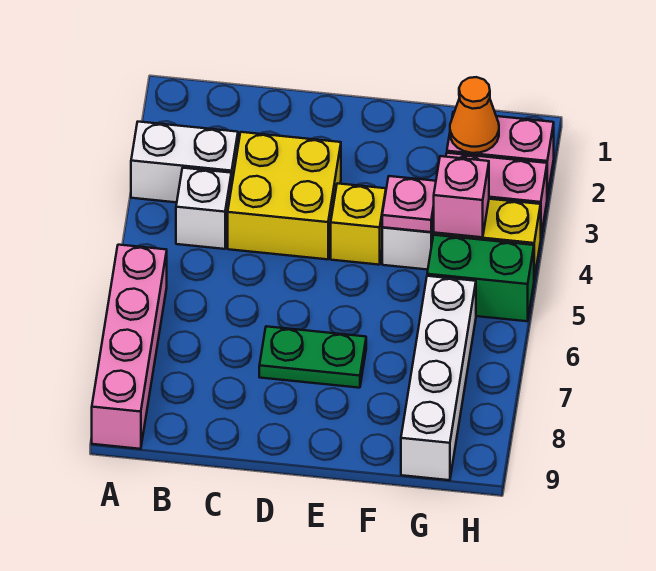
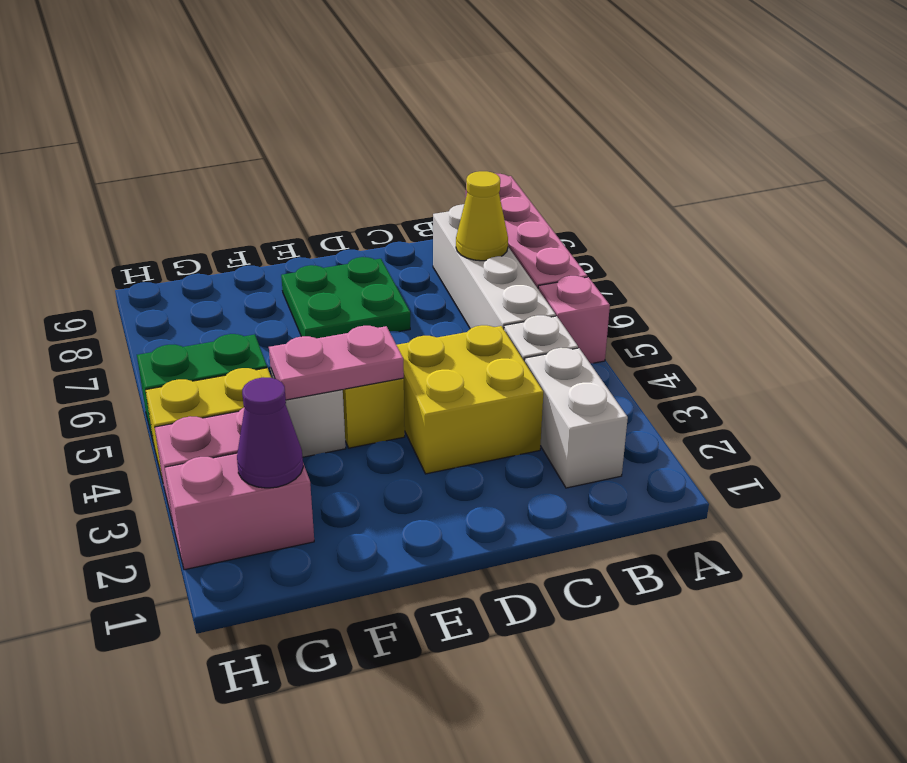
white 1x2 brick [131,122,238,202] -> white 1x2 brick turned to [525,348,628,488]
none -> yellow 1x1 cone [456,171,508,261]
green 1x2 plate [259,326,366,388] -> green 2x2 plate [281,257,410,338]
pink 1x1 plate [382,176,436,232] -> pink 1x2 plate [269,326,404,400]
orange 1x1 cone [450,77,499,153] -> purple 1x1 cone [237,377,303,488]
pink 1x1 brick [434,156,489,237] -> pink 1x1 brick moved to [538,276,610,363]
white 1x4 brick [401,276,476,480] -> white 1x4 brick moved to [433,204,556,329]

